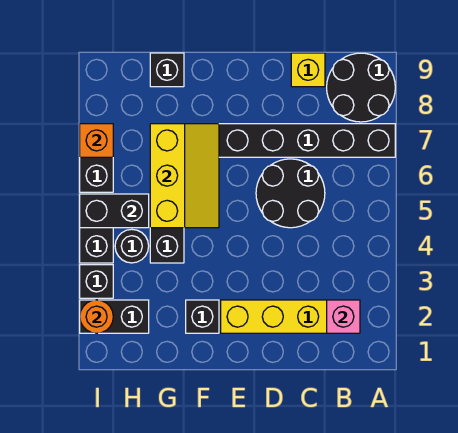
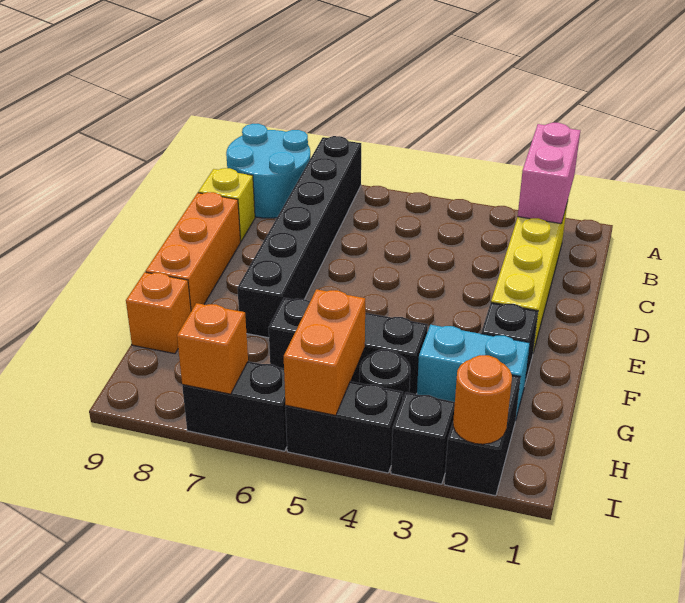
black 2x2 round brick [327,53,395,122] -> cyan 2x2 round brick [226,124,310,218]
pink 1x1 brick [327,300,360,333] -> pink 1x2 brick [518,123,580,224]
black 2x2 round brick [256,159,325,228] -> none
none -> orange 1x3 brick [145,192,241,311]
yellow 2x3 slope [150,124,219,228] -> none
none -> cyan 1x2 brick [417,325,530,418]
black 1x1 brick [150,53,184,87] -> orange 1x1 brick [126,272,191,354]
black 1x2 brick [80,194,149,228] -> orange 1x2 brick [284,289,365,415]

